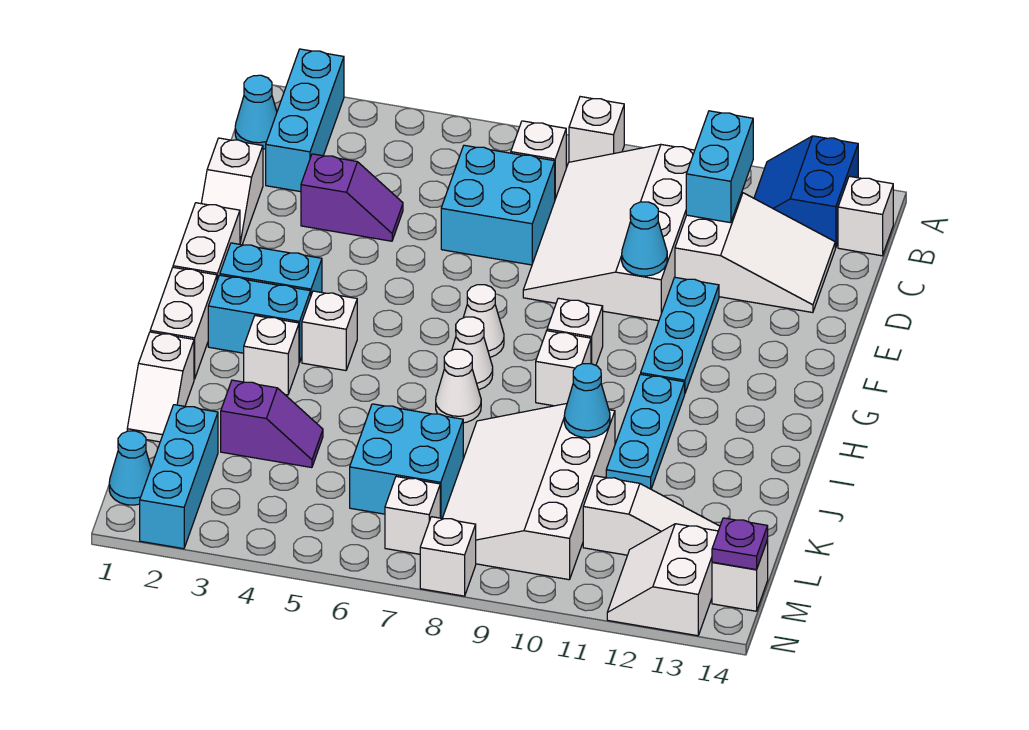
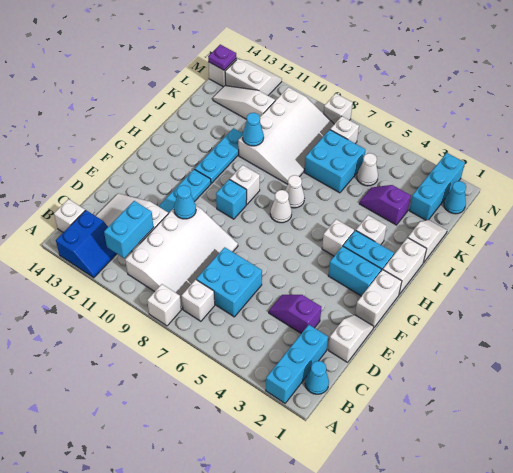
white 1x1 cone [463,285,504,357] -> white 1x1 cone moved to [357,153,378,186]
white 1x1 brick [547,298,603,365] -> cyan 1x1 brick [216,179,247,219]
white 2x2 slope [607,524,718,636] -> white 2x2 slope turned to [225,59,282,95]

